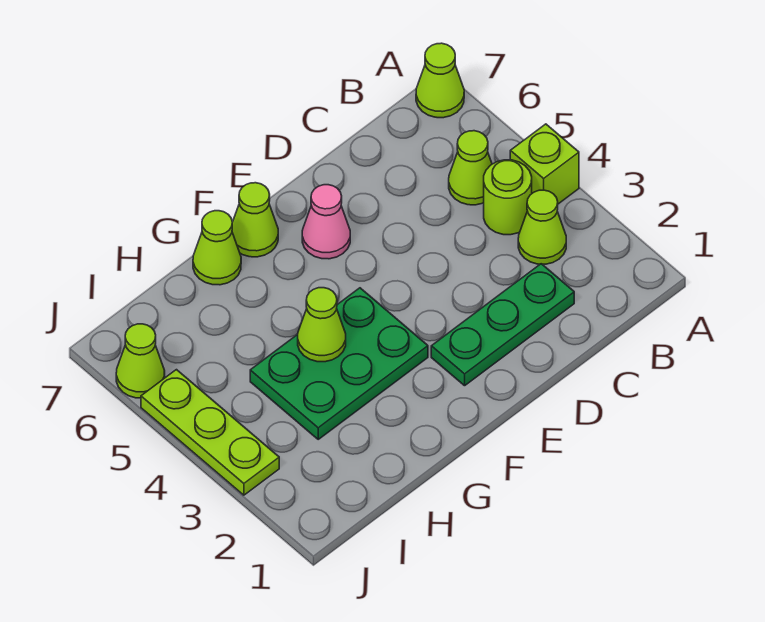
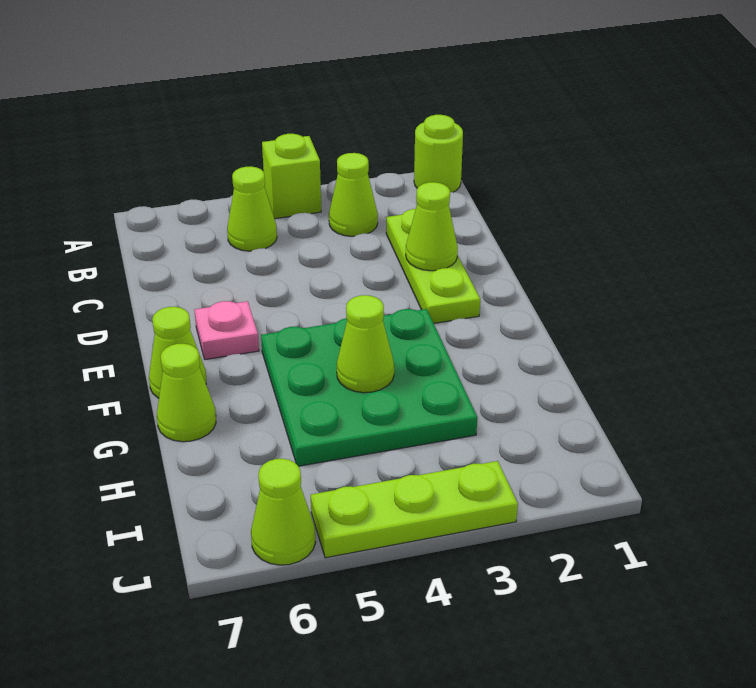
lime 1x1 cone [416,43,464,118] -> lime 1x1 cone moved to [406,182,458,271]
lime 1x1 round brick [484,160,532,235] -> lime 1x1 round brick moved to [414,115,463,192]
green 1x3 plate [431,264,574,386] -> lime 1x3 plate [386,209,480,323]
pink 1x1 cone [302,185,350,259] -> pink 1x1 plate [195,301,259,360]
green 2x3 plate [250,288,428,439] -> green 3x3 plate [261,309,477,466]

